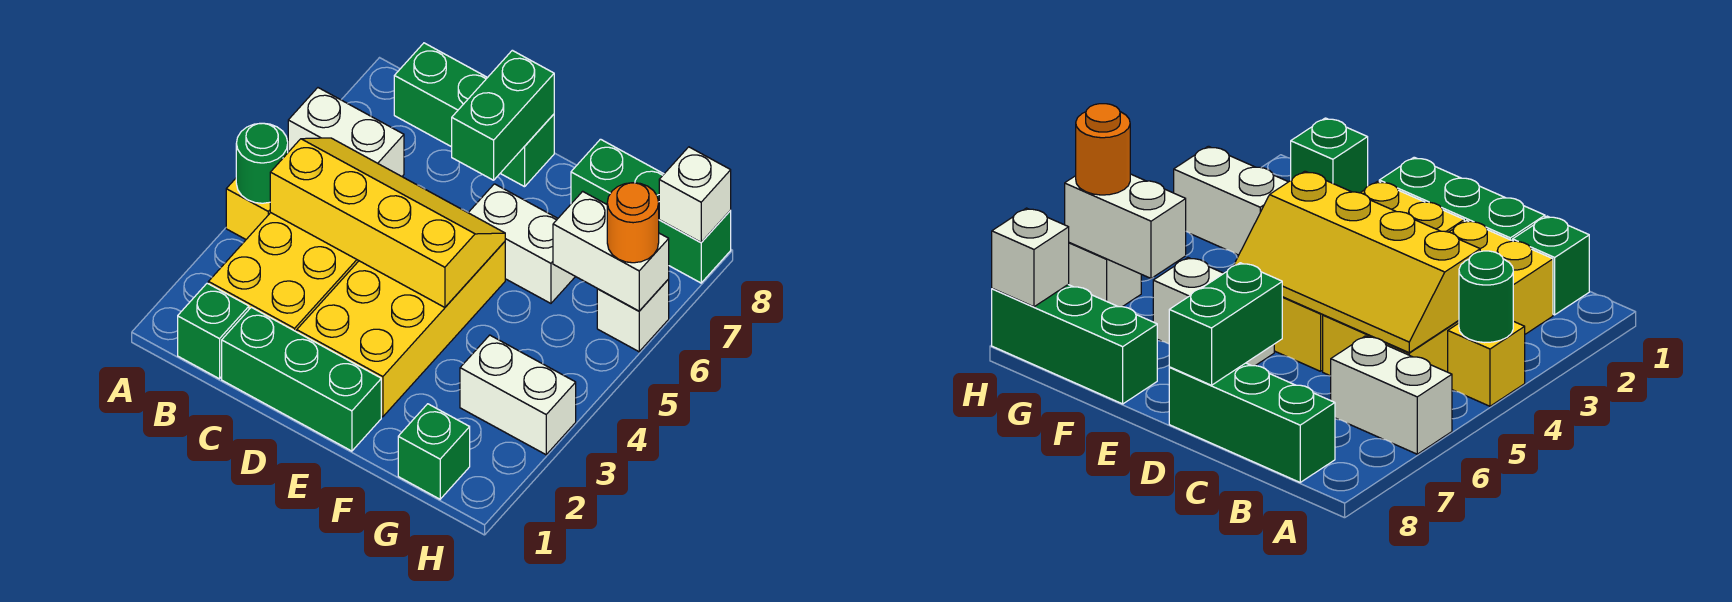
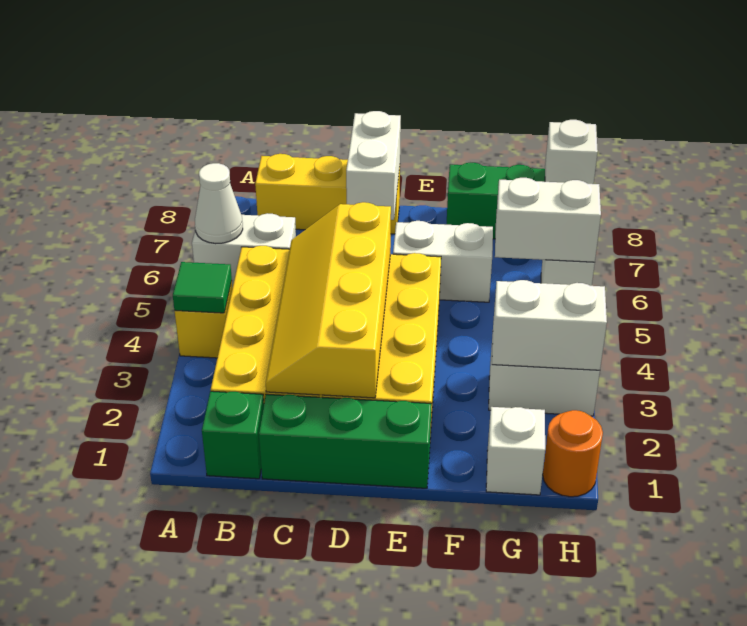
green 1x1 round brick [236,123,288,203] -> green 1x1 tile [173,262,232,313]
none -> white 1x1 cone [195,163,243,244]
yellow 2x4 slope [270,138,505,307] -> yellow 2x4 slope turned to [266,202,391,398]
green 1x3 brick [394,43,554,187] -> yellow 1x3 brick [255,154,400,234]
green 1x2 brick [452,50,554,180] -> white 1x2 brick [346,111,401,220]
green 1x1 brick [398,404,470,499] -> white 1x1 brick [486,407,545,495]
none -> white 1x2 brick [492,280,607,370]
orange 1x1 round brick [607,183,659,263] -> orange 1x1 round brick moved to [543,410,603,497]

